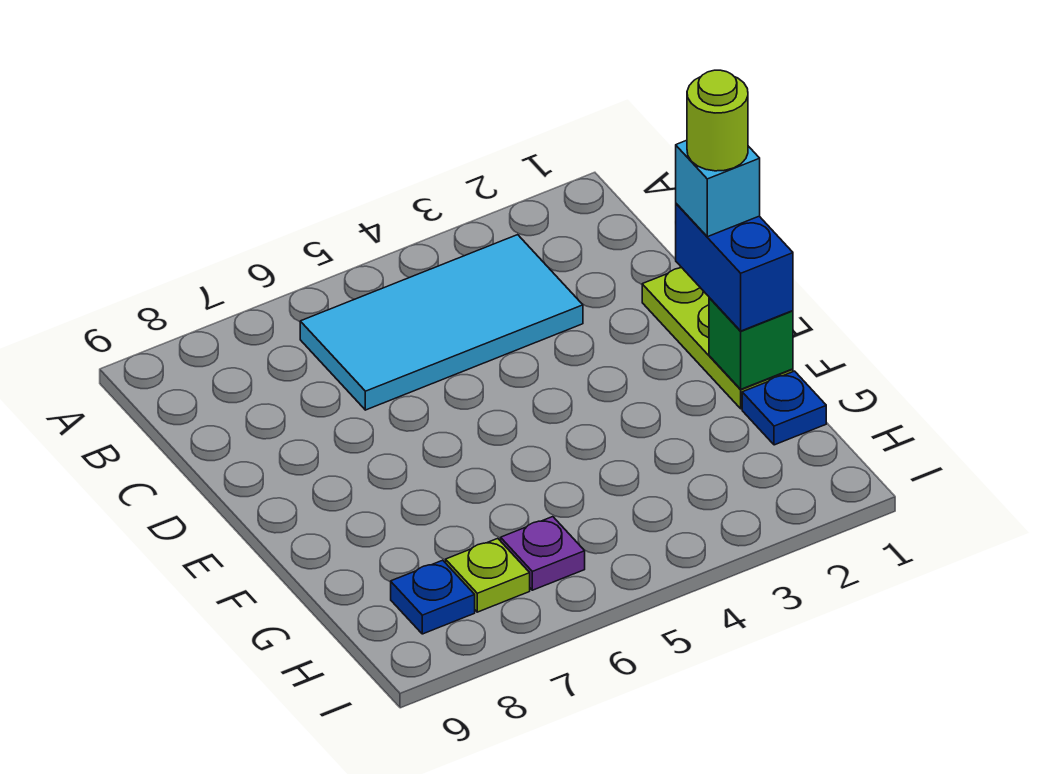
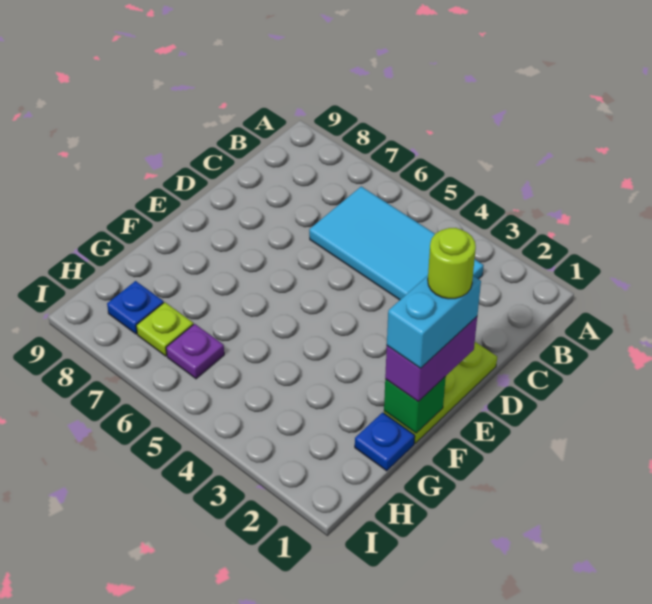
blue 1x2 brick [676,204,793,331] -> purple 1x2 brick [385,317,477,401]
cyan 1x1 brick [676,140,760,237] -> cyan 1x2 brick [387,276,481,368]

